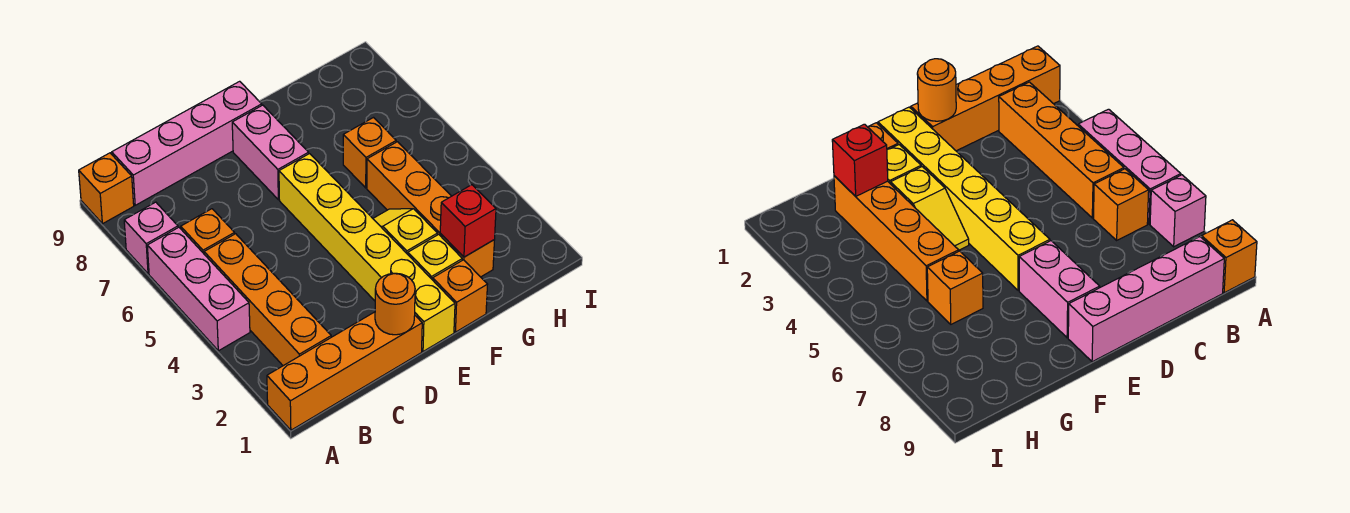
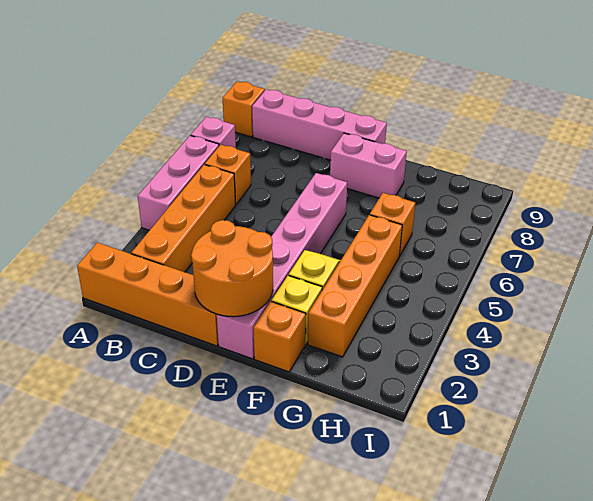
orange 1x1 round brick [375,273,415,335] -> orange 2x2 round brick [191,220,273,317]
yellow 1x6 brick [279,154,455,351] -> pink 1x6 brick [217,173,347,359]
pink 1x2 brick [232,105,309,200] -> pink 1x2 brick turned to [330,133,407,198]
red 1x1 brick [440,185,496,257] -> none

